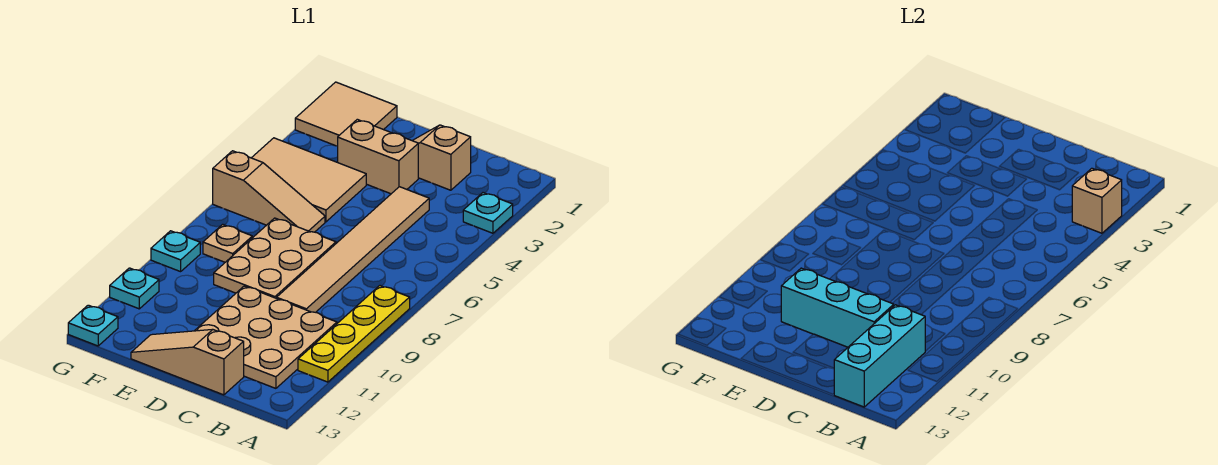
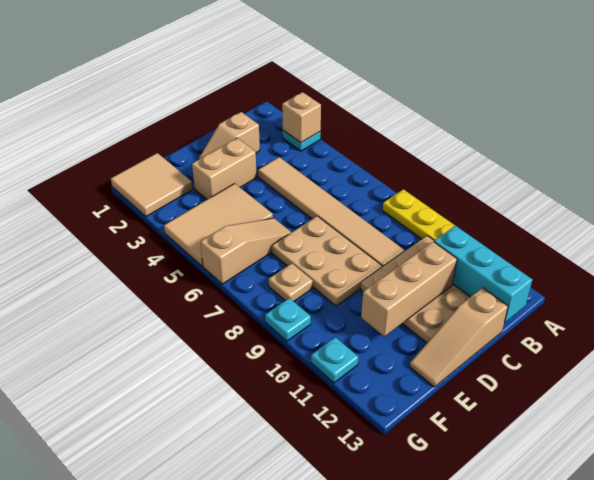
cyan 1x3 brick [781,268,894,347] -> tan 1x3 brick [361,242,457,337]
cyan 1x1 plate [68,305,118,346] -> none

